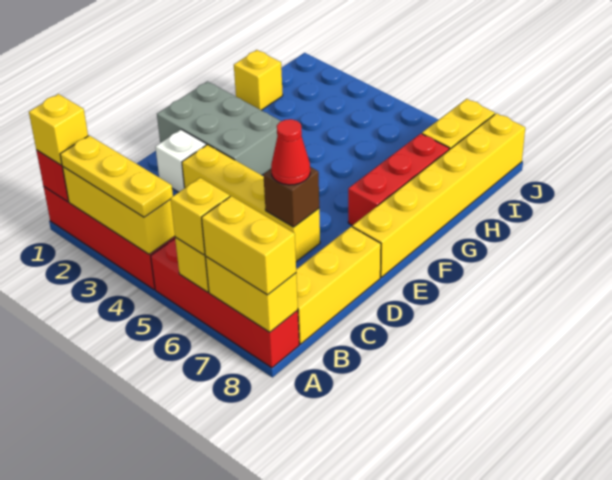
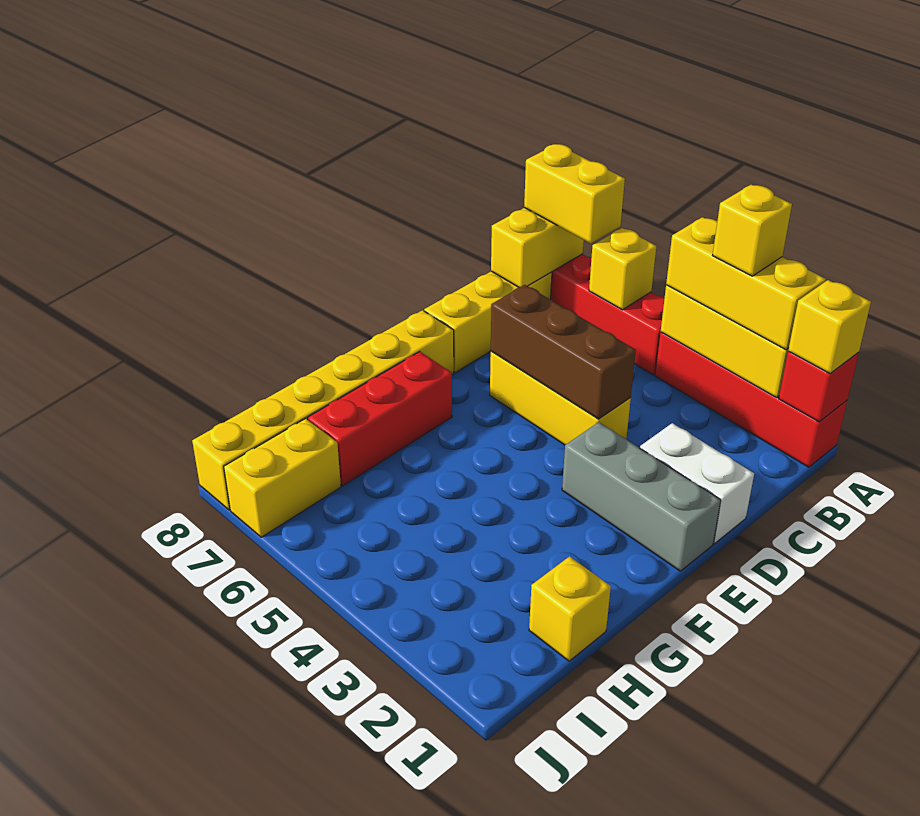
yellow 1x3 plate [60,135,173,217] -> yellow 1x3 brick [666,217,826,350]
yellow 1x1 brick [170,178,230,255] -> yellow 1x1 brick moved to [713,185,792,276]
yellow 1x2 brick [206,257,298,332] -> yellow 1x2 brick turned to [491,208,584,288]
white 1x1 brick [155,130,206,192] -> white 1x2 brick [640,423,754,544]
yellow 1x4 brick [182,145,320,262] -> yellow 1x3 brick [490,351,631,445]
brown 1x1 brick [263,167,319,227] -> brown 1x3 brick [491,285,636,419]
red 1x1 cone [271,119,310,185] -> none
grey 2x3 brick [157,81,281,175] -> grey 1x3 brick [562,422,721,571]

